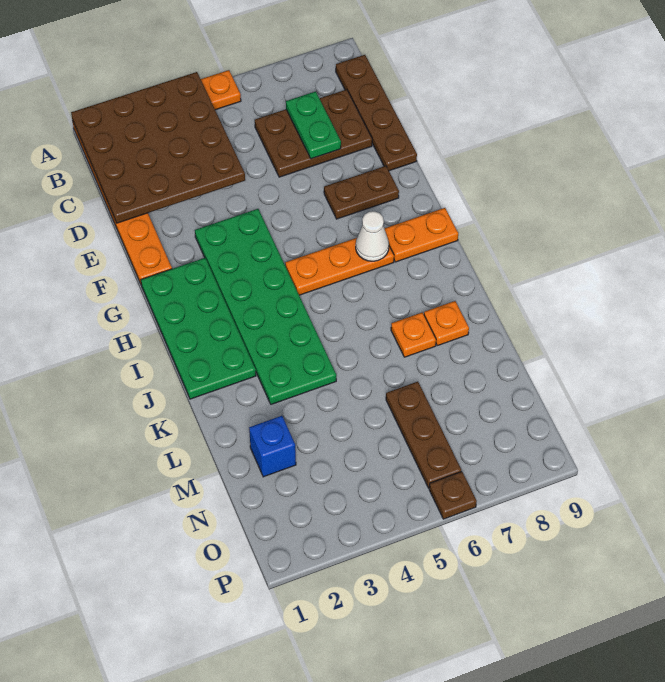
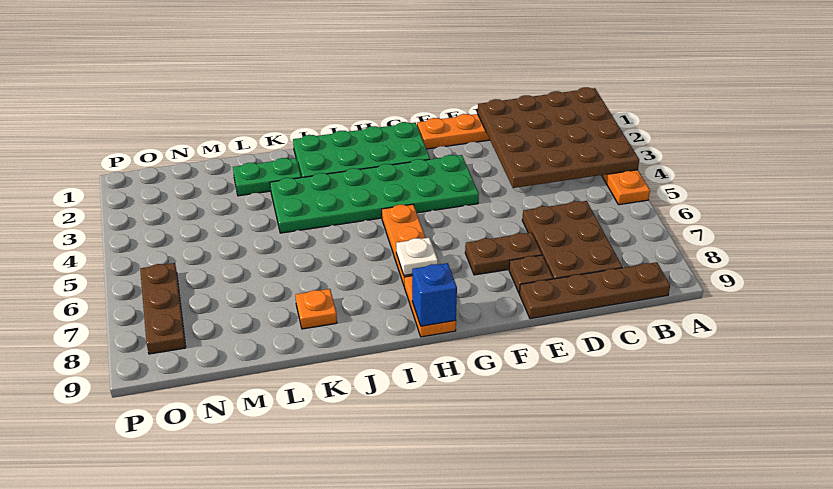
green 1x2 plate [286,91,341,159] -> green 1x2 plate moved to [233,158,301,196]
brown 1x2 plate [324,166,399,219] -> brown 1x2 plate turned to [465,232,542,275]
white 1x1 cone [356,211,389,261] -> white 1x1 plate [396,238,438,276]
orange 1x1 plate [391,312,436,357] -> none
blue 1x1 brick [249,416,296,477] -> blue 1x1 brick moved to [412,263,457,326]
brown 1x3 plate [386,382,461,488] -> brown 1x3 plate turned to [140,263,186,354]
brown 1x1 plate [429,471,477,519] -> brown 1x1 plate moved to [509,255,553,293]

